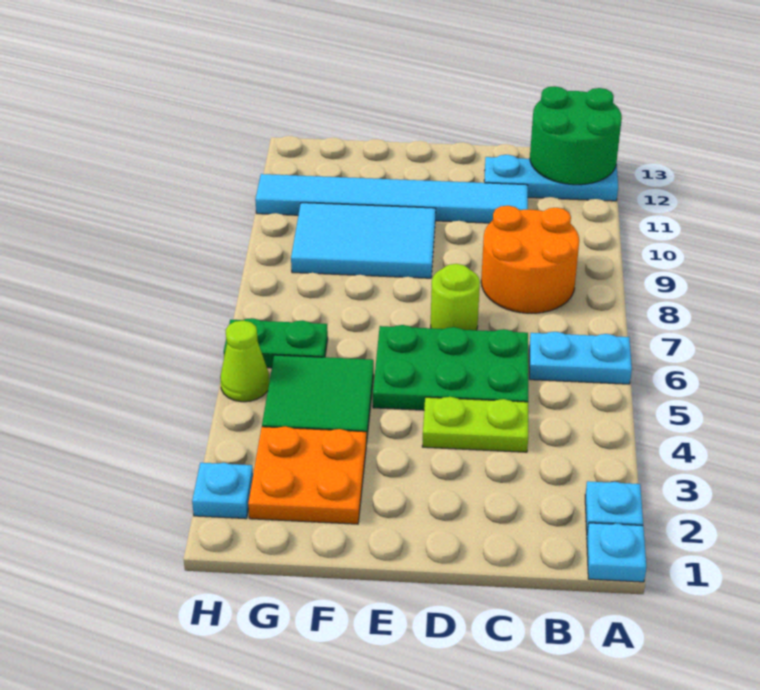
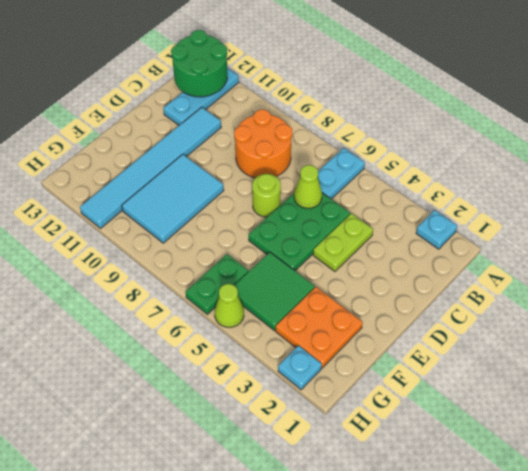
cyan 1x1 plate [587,523,646,582] -> none
none -> lime 1x1 cone [294,165,322,208]

